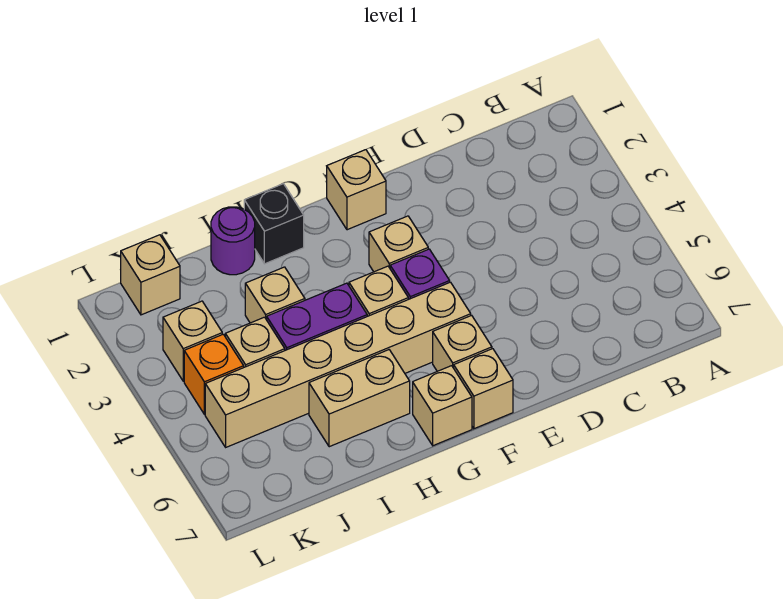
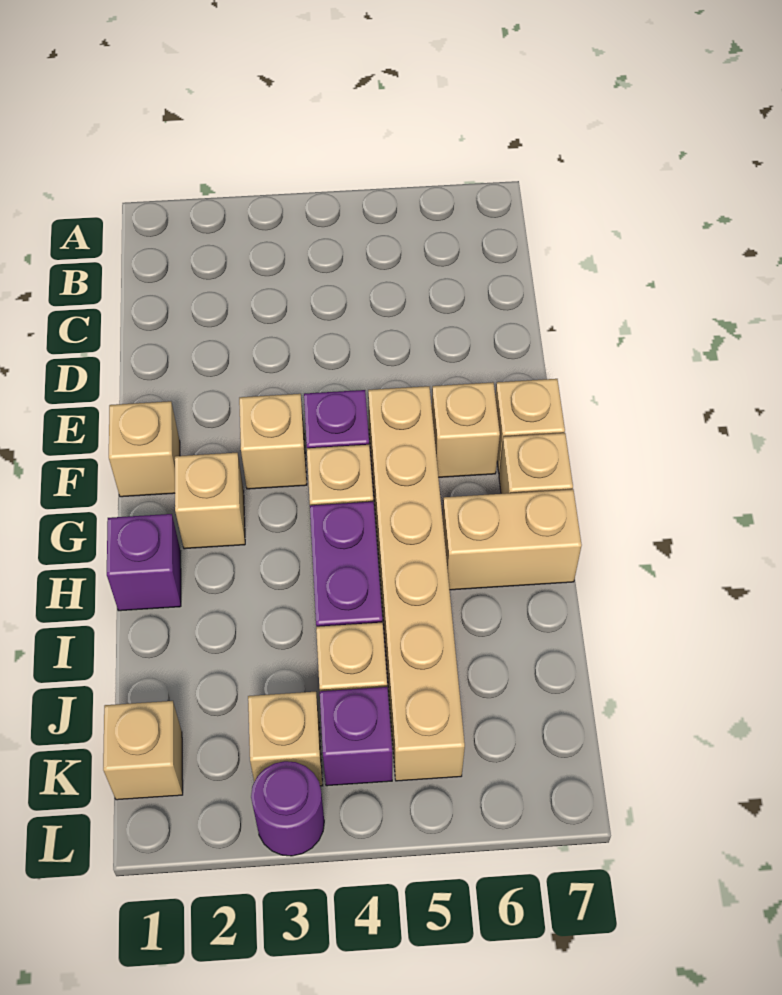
black 1x1 brick [244,184,304,264] -> purple 1x1 brick [107,514,181,611]
tan 1x2 brick [309,350,410,447] -> tan 1x2 brick turned to [442,489,582,590]
purple 1x1 round brick [211,207,255,275] -> purple 1x1 round brick moved to [251,761,324,856]
tan 1x1 brick [245,267,305,323] -> tan 1x1 brick moved to [175,453,245,549]
orange 1x1 brick [184,334,244,414] -> purple 1x1 brick [320,687,392,786]

